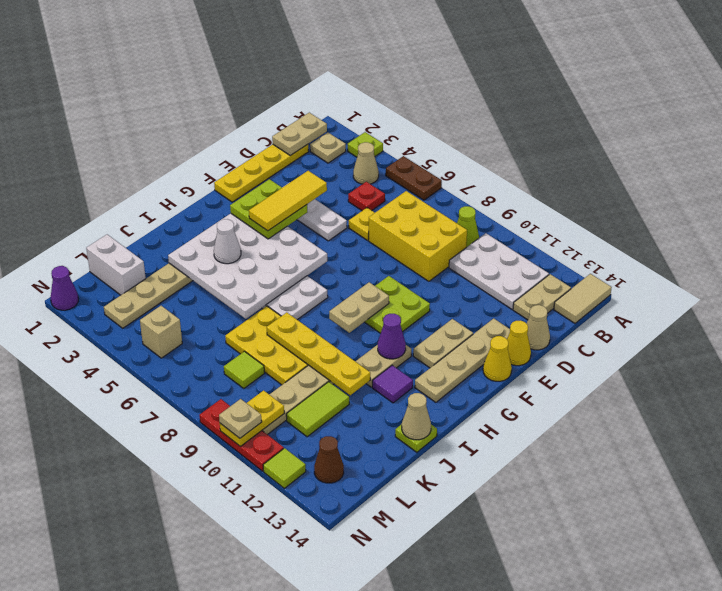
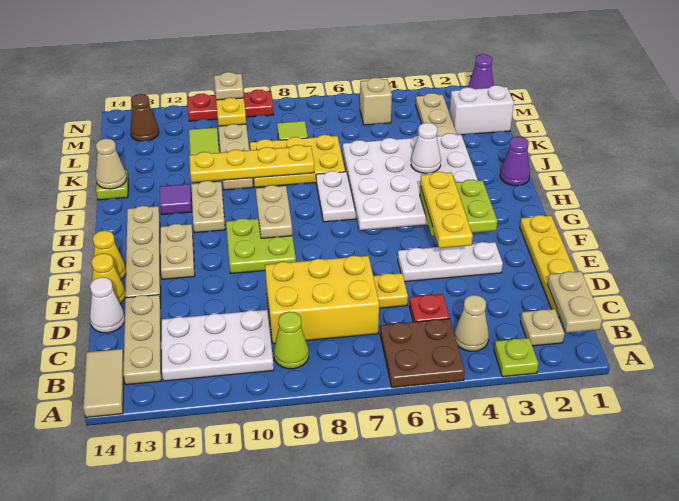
brown 1x2 plate [386,156,442,200] -> brown 2x2 plate [380,319,465,387]
tan 1x2 plate [513,274,571,320] -> tan 1x3 plate [124,295,161,385]
tan 1x1 cone [527,305,550,350] -> white 1x1 cone [90,277,125,333]
yellow 1x3 tile [249,171,327,231] -> yellow 1x3 plate [420,172,473,248]
purple 1x1 cone [378,314,406,359] -> purple 1x1 cone moved to [500,137,530,186]
lime 1x1 tile [263,448,306,488] -> none

